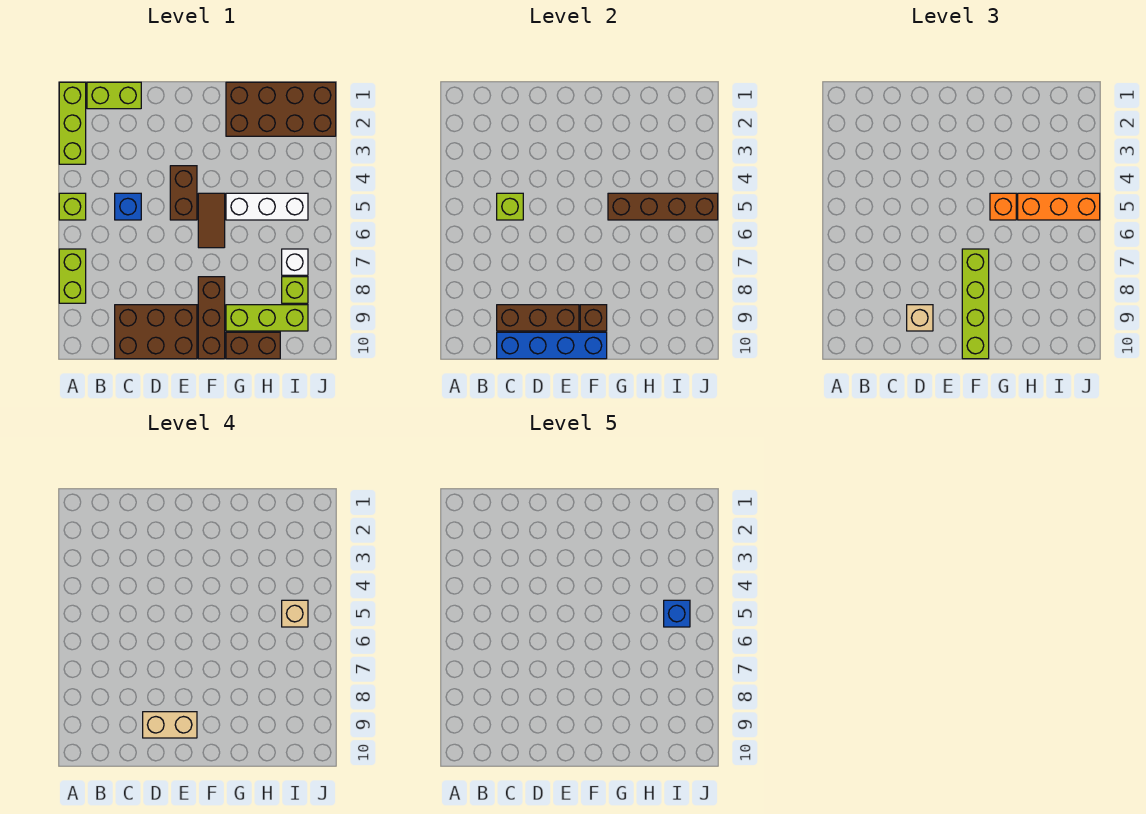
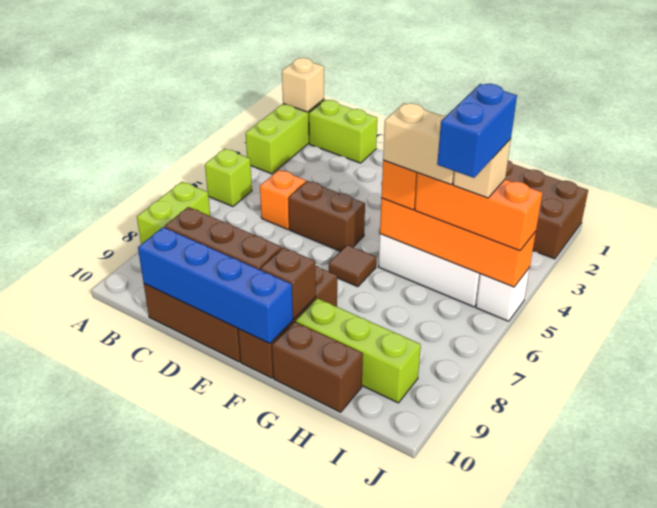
blue 1x1 brick [115,193,141,220] -> orange 1x1 brick [260,170,306,229]
lime 1x1 brick [497,193,523,220] -> none
tan 1x1 brick [907,305,933,331] -> tan 1x1 brick moved to [282,58,324,112]
tan 1x2 brick [143,712,197,738] -> tan 1x2 brick moved to [383,103,455,184]
brown 1x2 brick [170,166,197,220] -> brown 1x2 brick turned to [288,181,365,251]
brown 1x2 tile [198,193,225,248] -> brown 1x1 tile [329,245,376,287]
lime 1x4 brick [962,249,989,359] -> none
brown 1x4 brick [608,193,718,220] -> orange 1x4 brick [380,198,536,287]
blue 1x1 brick [664,600,690,627] -> blue 1x2 brick [437,84,517,178]
white 1x1 brick [282,249,308,275] -> white 1x1 brick moved to [476,268,530,321]
lime 1x1 brick [282,277,308,303] -> none

